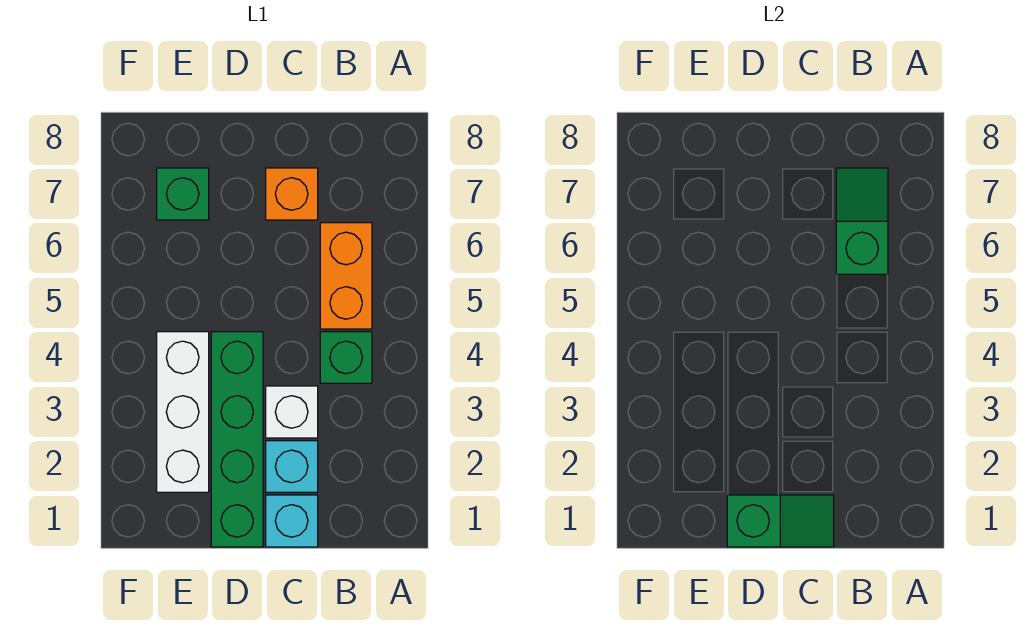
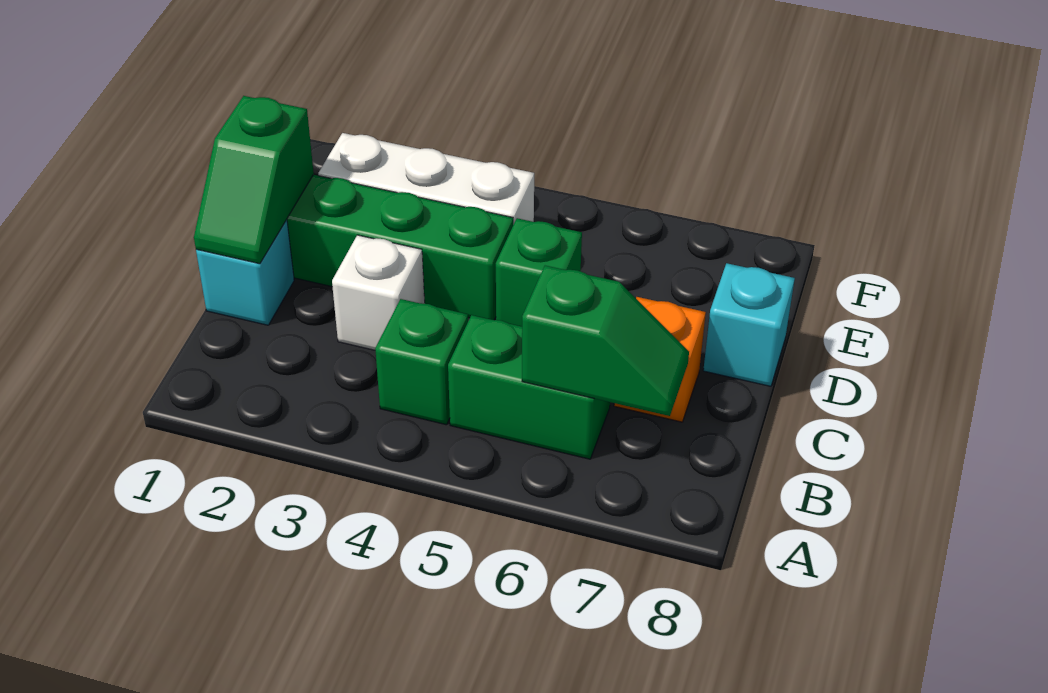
orange 1x2 brick [320,223,372,329] -> green 1x2 brick [448,315,610,459]
cyan 1x1 brick [266,441,318,492] -> cyan 1x1 brick moved to [703,263,795,386]
green 1x1 brick [157,168,209,220] -> green 1x1 brick moved to [496,218,582,326]

